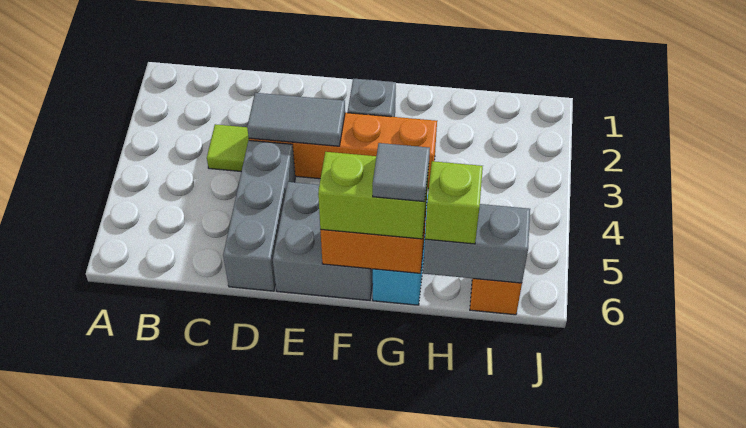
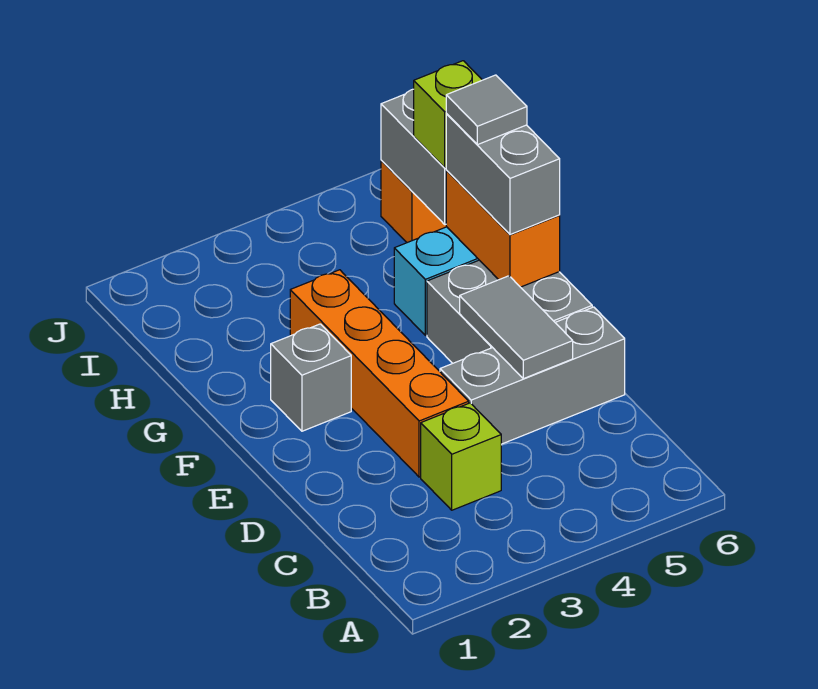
lime 1x1 tile [207,124,249,172] -> lime 1x1 brick [421,403,501,510]
grey 1x2 tile [247,93,345,146] -> grey 1x2 tile moved to [460,276,573,379]
lime 1x2 brick [318,152,429,239] -> grey 1x2 brick [446,114,560,235]

